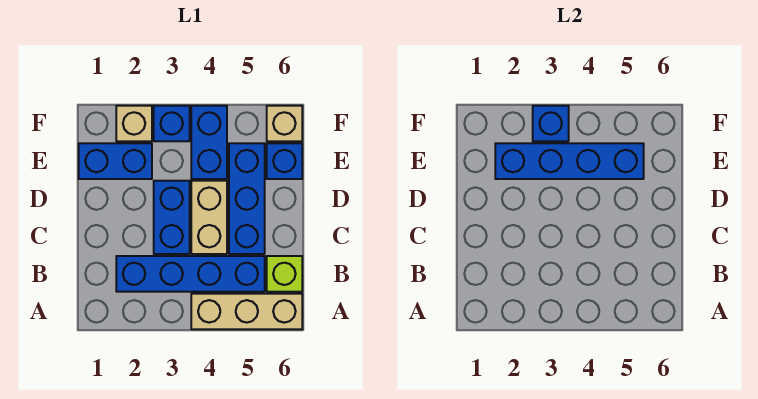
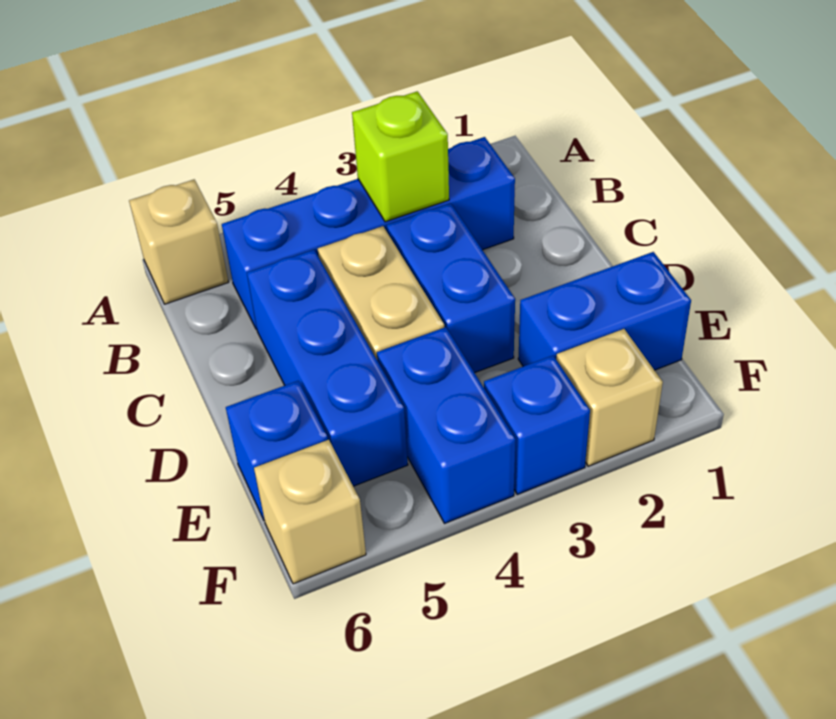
tan 1x3 brick [191,294,302,329] -> tan 1x1 brick [129,180,228,304]
lime 1x1 brick [267,256,302,292] -> lime 1x1 brick moved to [352,91,449,222]
blue 1x4 brick [495,143,644,179] -> none
blue 1x1 brick [533,106,569,141] -> none

